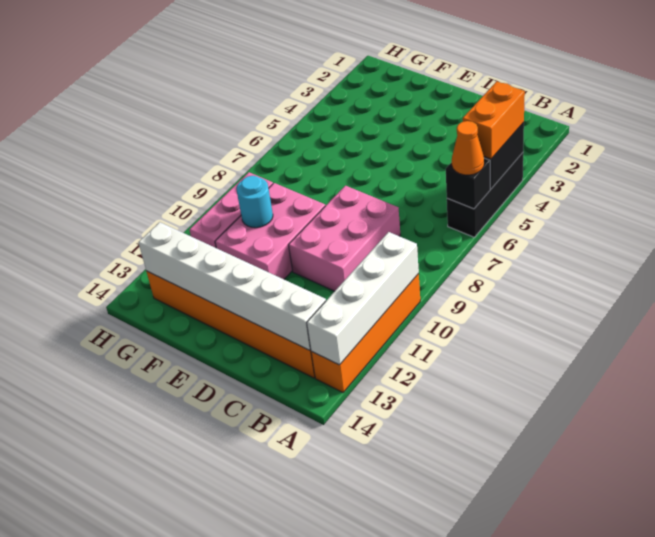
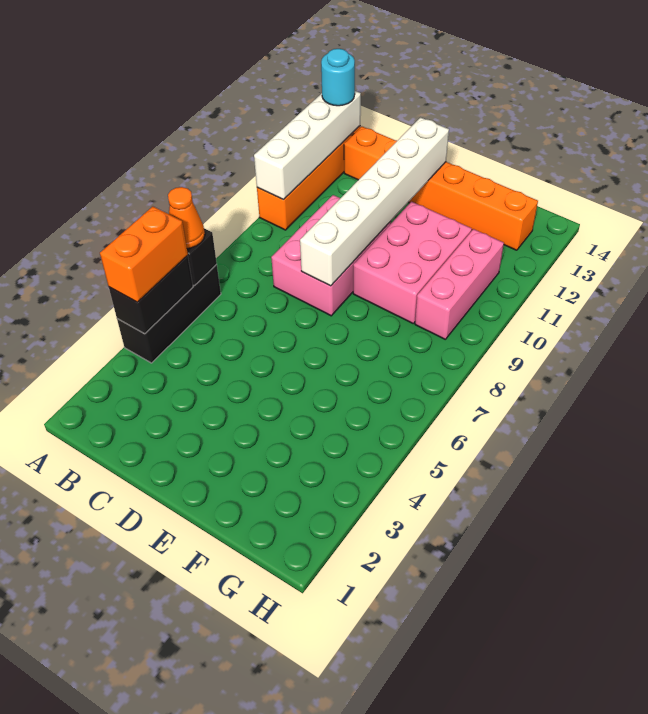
white 1x6 brick [139,222,326,350] -> white 1x6 brick turned to [300,118,449,286]
cyan 1x1 round brick [236,176,273,228] -> cyan 1x1 round brick moved to [321,49,355,106]

